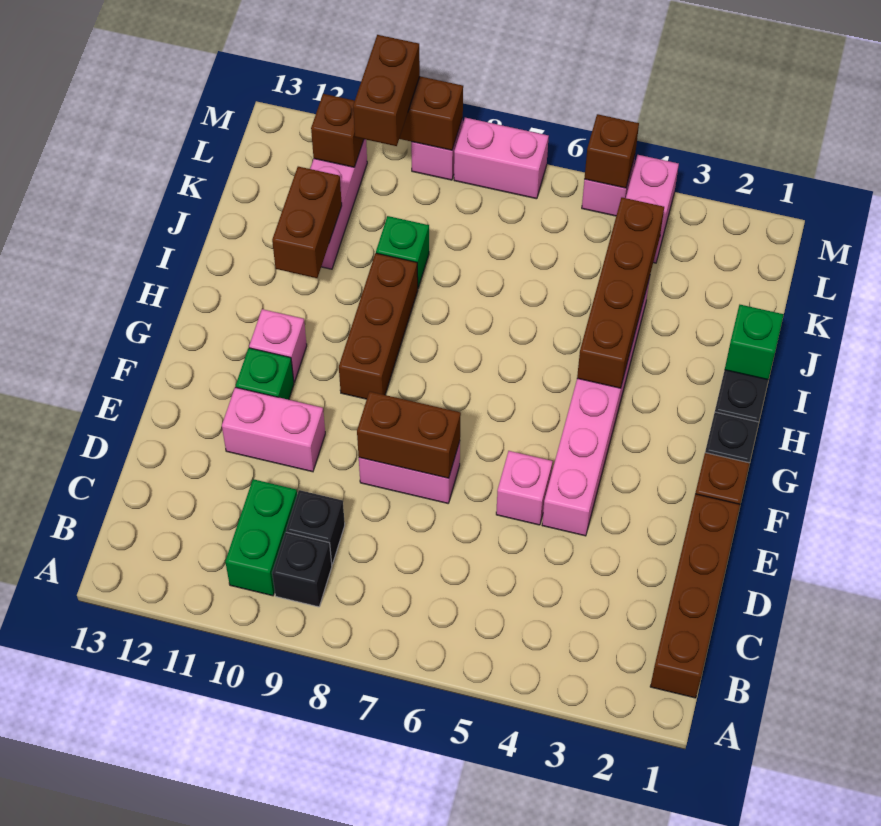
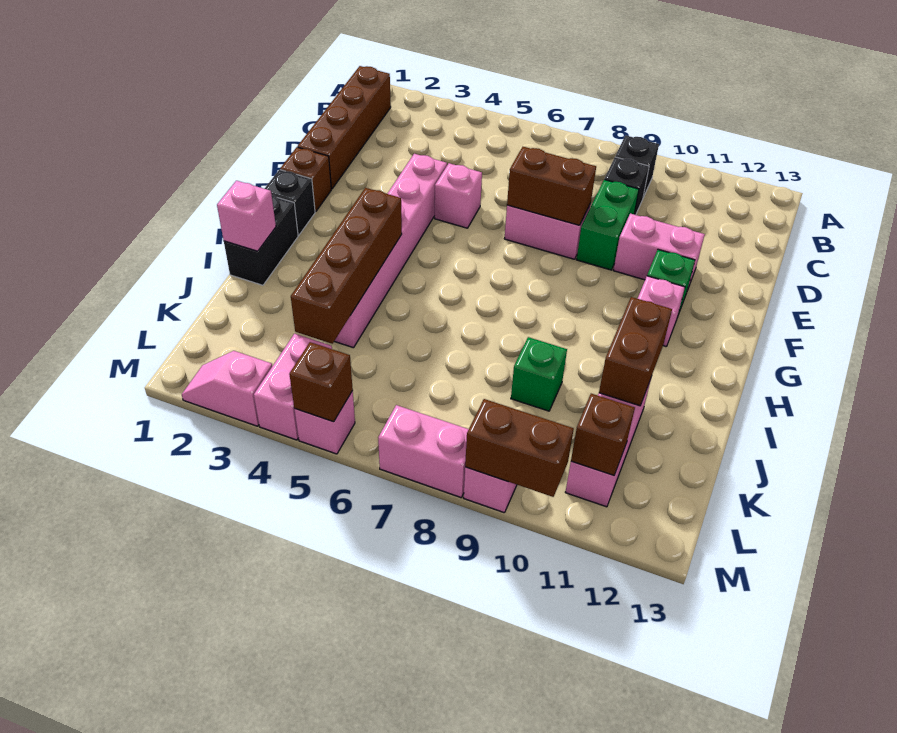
green 1x2 brick [225,479,297,596] -> green 1x2 brick moved to [577,180,639,270]
brown 1x3 brick [339,253,418,399] -> none
green 1x1 brick [725,305,784,380] -> pink 1x1 brick [217,181,276,251]
brown 1x2 brick [353,35,420,146] -> none
none -> pink 1x2 slope [182,351,272,426]

